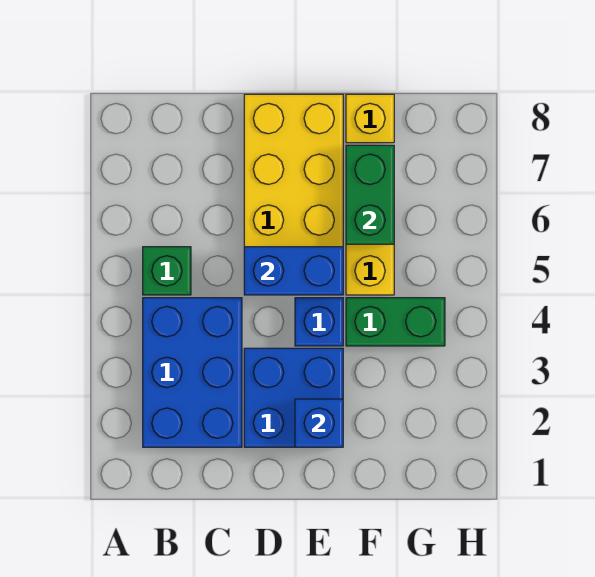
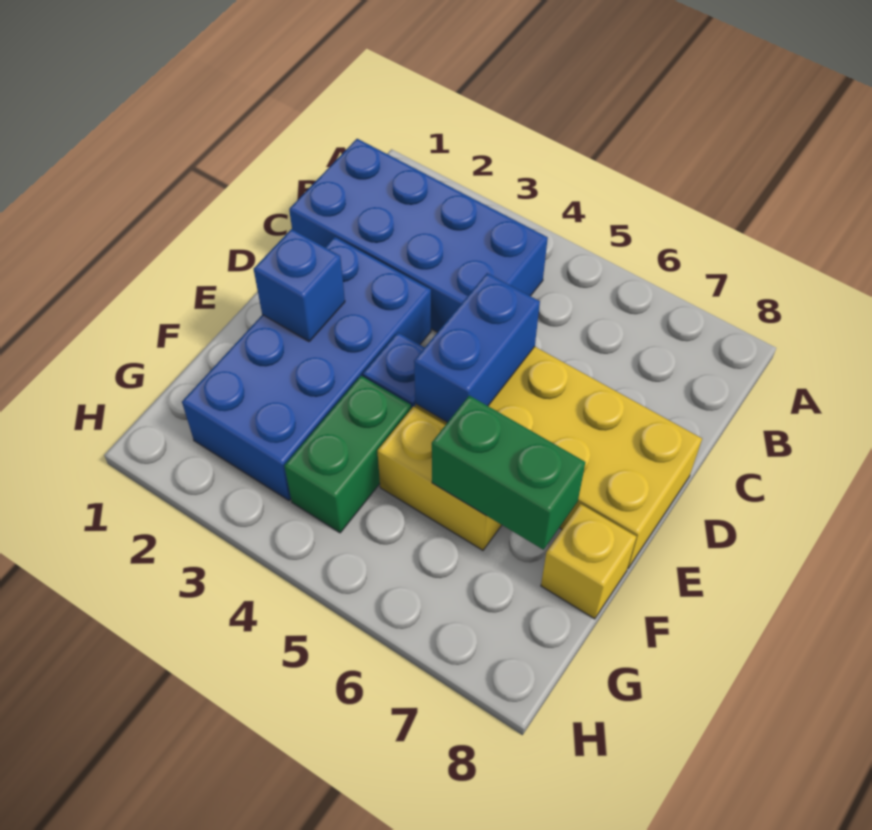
blue 2x3 brick [143,298,242,447] -> blue 2x4 brick [289,139,548,332]
green 1x1 brick [143,247,191,295] -> none
blue 2x2 brick [244,348,343,447] -> blue 2x4 brick [182,237,431,501]

